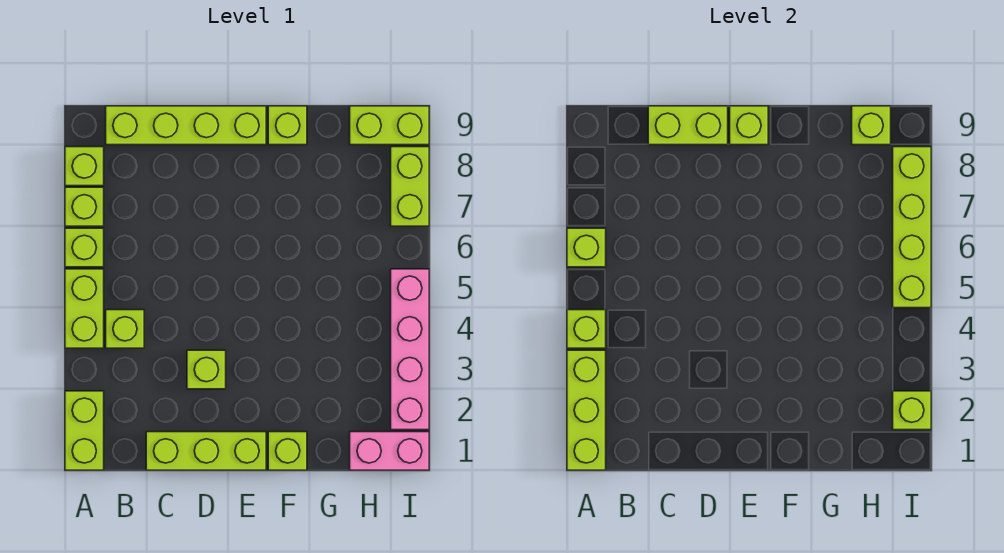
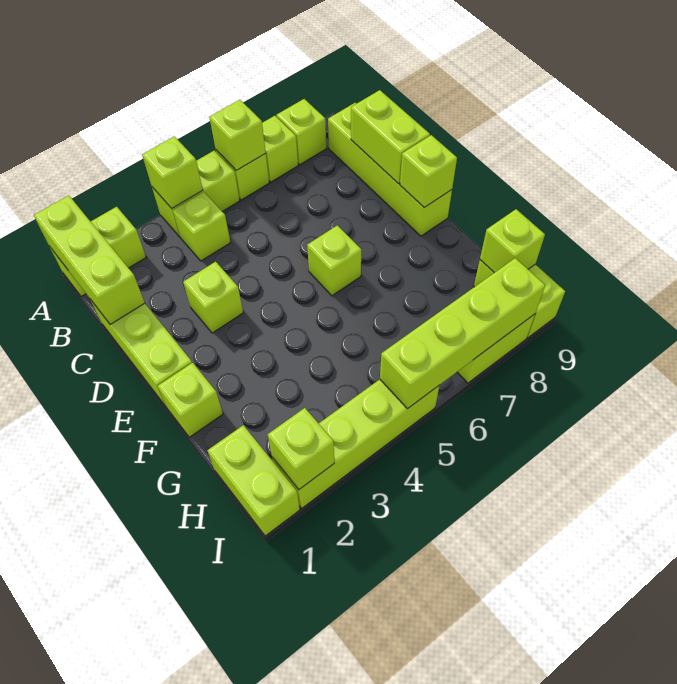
lime 1x3 brick [567,350,606,470] -> lime 1x3 brick turned to [34,196,145,325]
lime 1x1 brick [268,106,307,145] -> lime 1x1 brick moved to [307,225,361,296]
pink 1x2 brick [350,432,429,470] -> lime 1x2 brick [207,425,300,536]
pink 1x4 brick [391,269,429,430] -> lime 1x4 brick [272,379,440,508]

